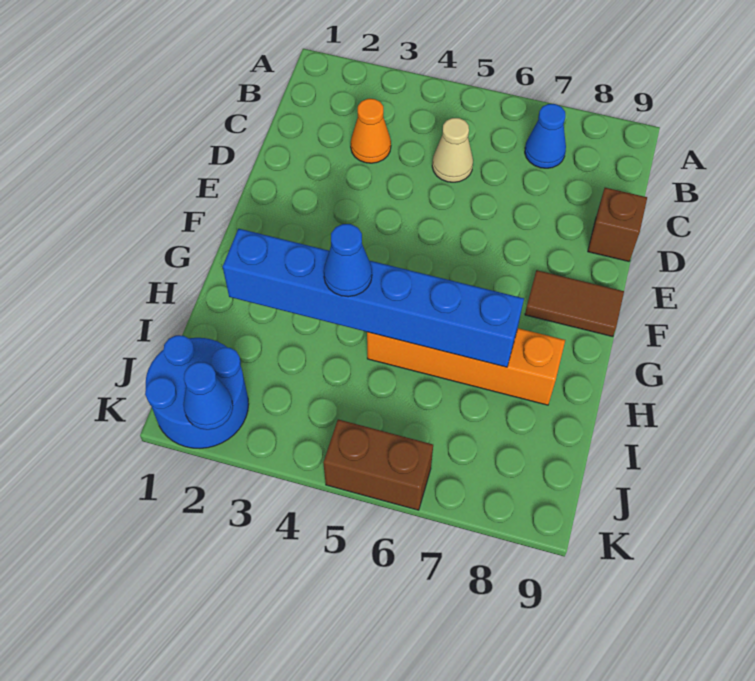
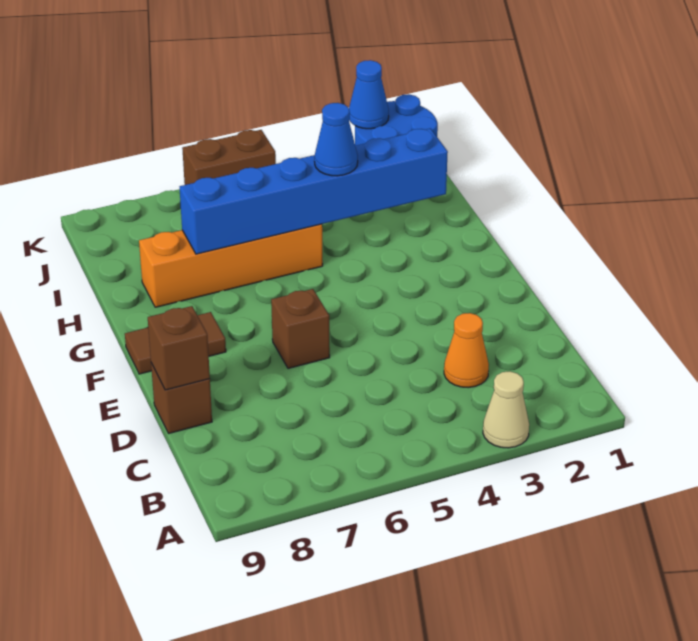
blue 1x1 cone [525,104,566,168] -> none
tan 1x1 cone [432,118,473,182] -> tan 1x1 cone moved to [483,371,529,448]
none -> brown 1x1 brick [148,306,210,390]
none -> brown 1x1 brick [271,289,330,369]

